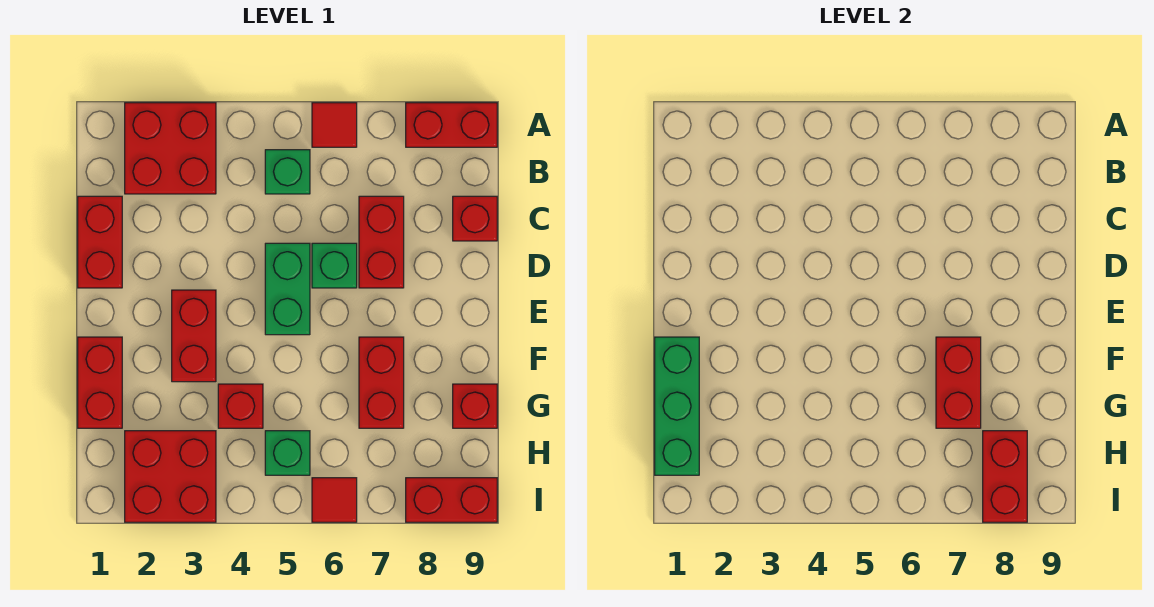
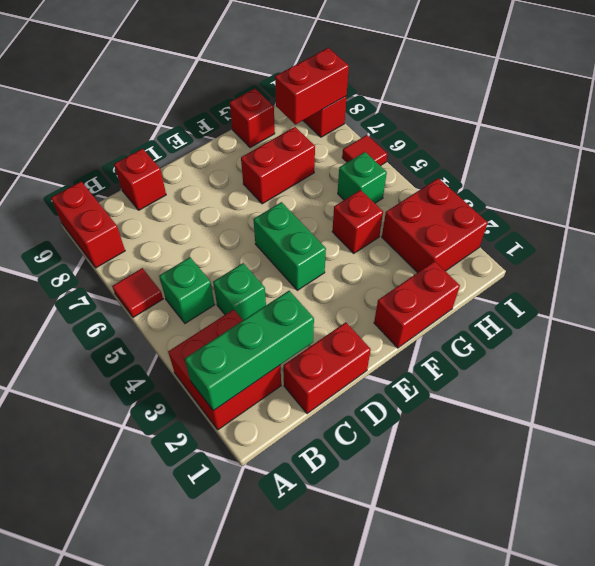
red 1x2 brick [359,196,404,288] -> none
green 1x2 brick [265,243,310,335] -> green 1x2 brick turned to [253,202,326,290]
green 1x1 brick [312,243,357,288] -> green 1x1 brick moved to [213,263,266,320]
red 1x2 brick [172,290,216,382] -> none
green 1x3 brick [655,337,699,475] -> green 1x3 brick moved to [185,291,314,411]
red 1x2 brick [936,337,981,428] -> none

